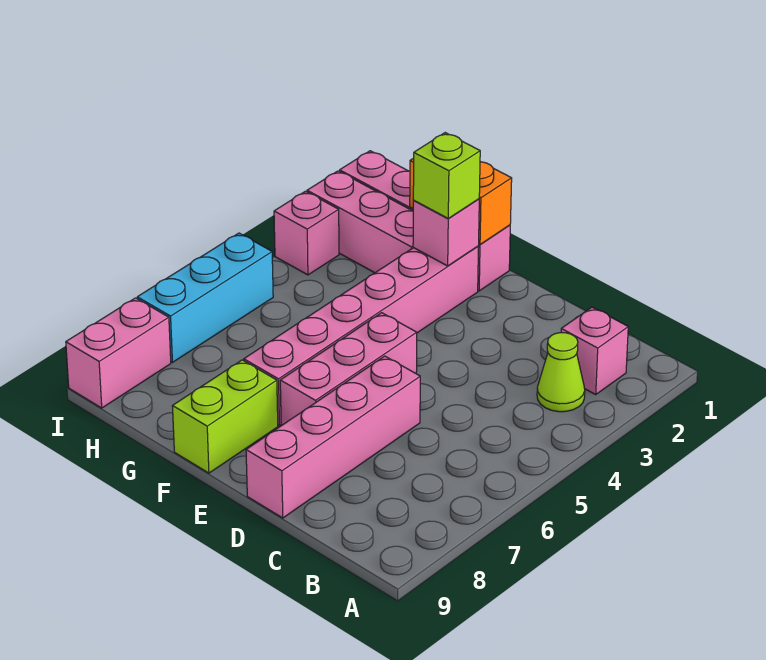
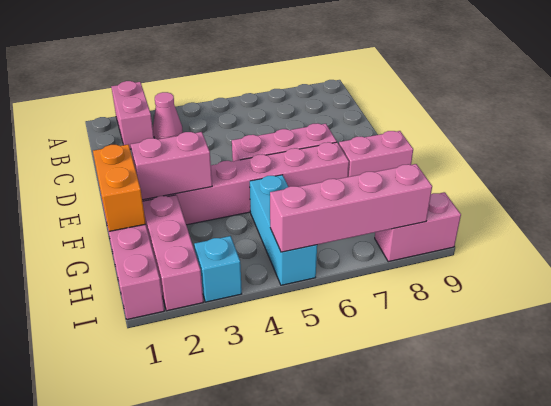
pink 1x1 brick [561,307,628,394] -> pink 1x2 brick [111,81,154,149]
lime 1x1 cone [537,333,585,412] -> pink 1x1 cone [153,92,183,139]
pink 1x4 brick [246,356,420,518] -> pink 1x4 brick moved to [270,164,432,252]
pink 1x1 brick [413,199,479,266] -> pink 1x2 brick [131,132,212,200]
lime 1x1 brick [413,133,480,218] -> none
lime 1x2 brick [172,360,278,473] -> pink 1x2 brick [339,131,413,177]
pink 1x1 brick [274,191,339,275] -> cyan 1x1 brick [194,236,242,302]
cyan 1x3 brick [137,233,273,362] -> cyan 1x3 brick turned to [250,175,317,285]

